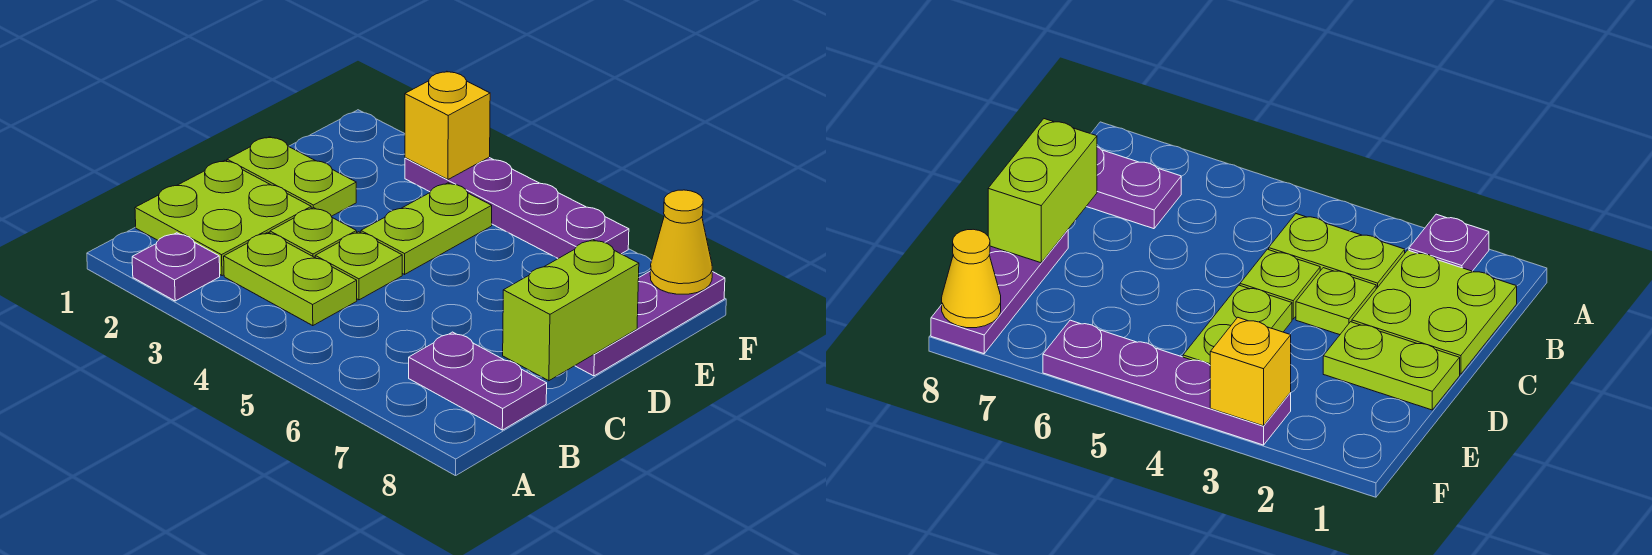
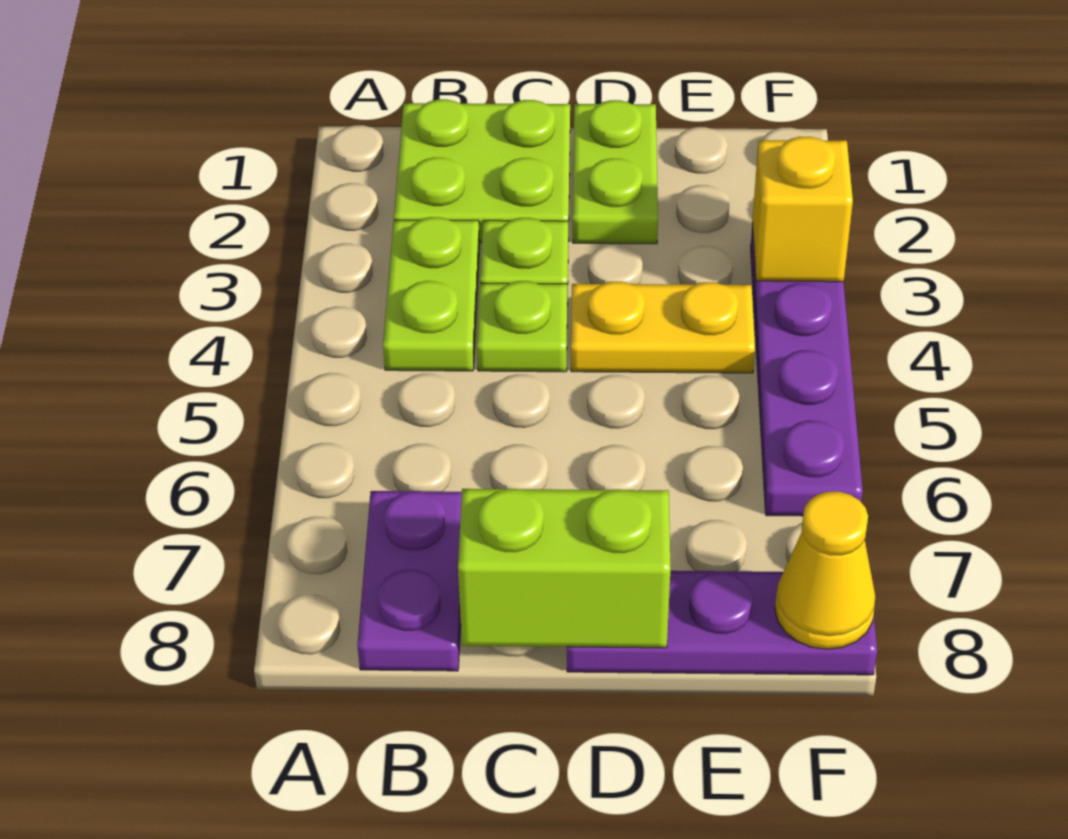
purple 1x1 plate [132,233,220,301] -> none
lime 1x2 plate [361,183,492,274] -> yellow 1x2 plate [571,282,755,373]

